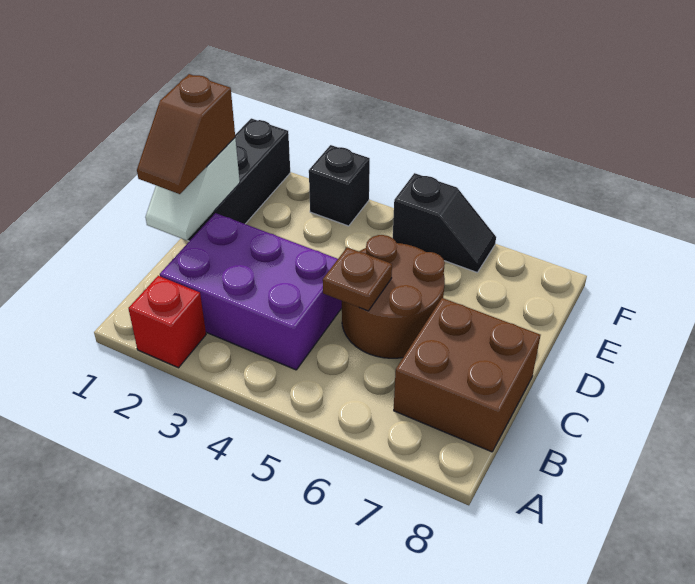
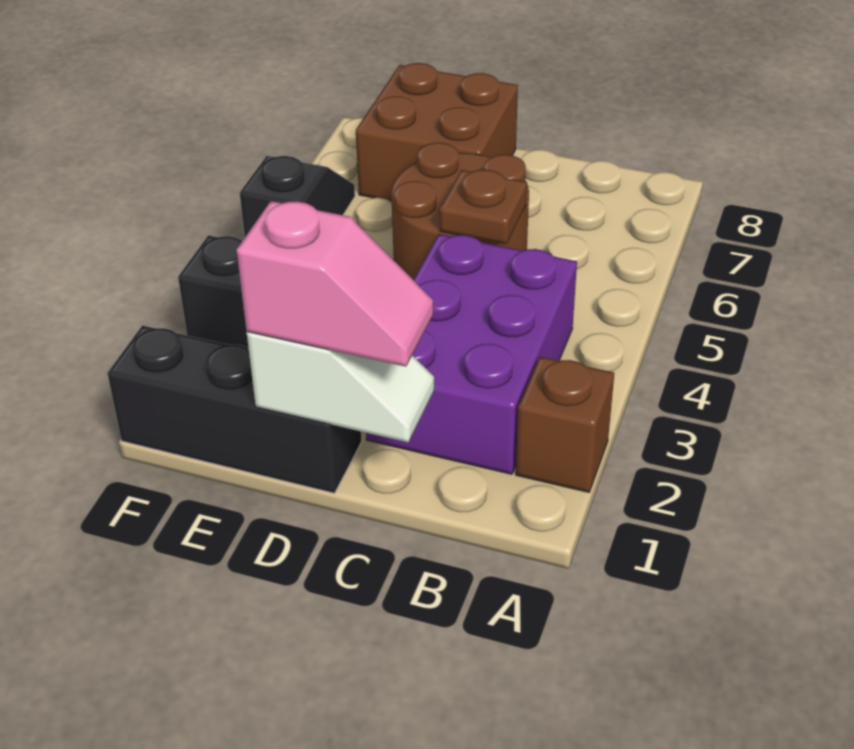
red 1x1 brick [128,276,206,368] -> brown 1x1 brick [516,357,614,492]
brown 2x2 brick [394,298,540,452] -> brown 2x2 brick moved to [356,63,518,201]
brown 1x2 slope [137,74,235,194] -> pink 1x2 slope [237,201,433,367]

